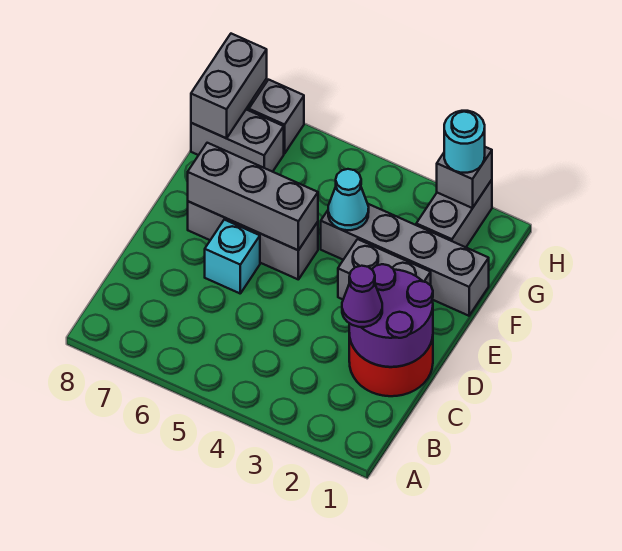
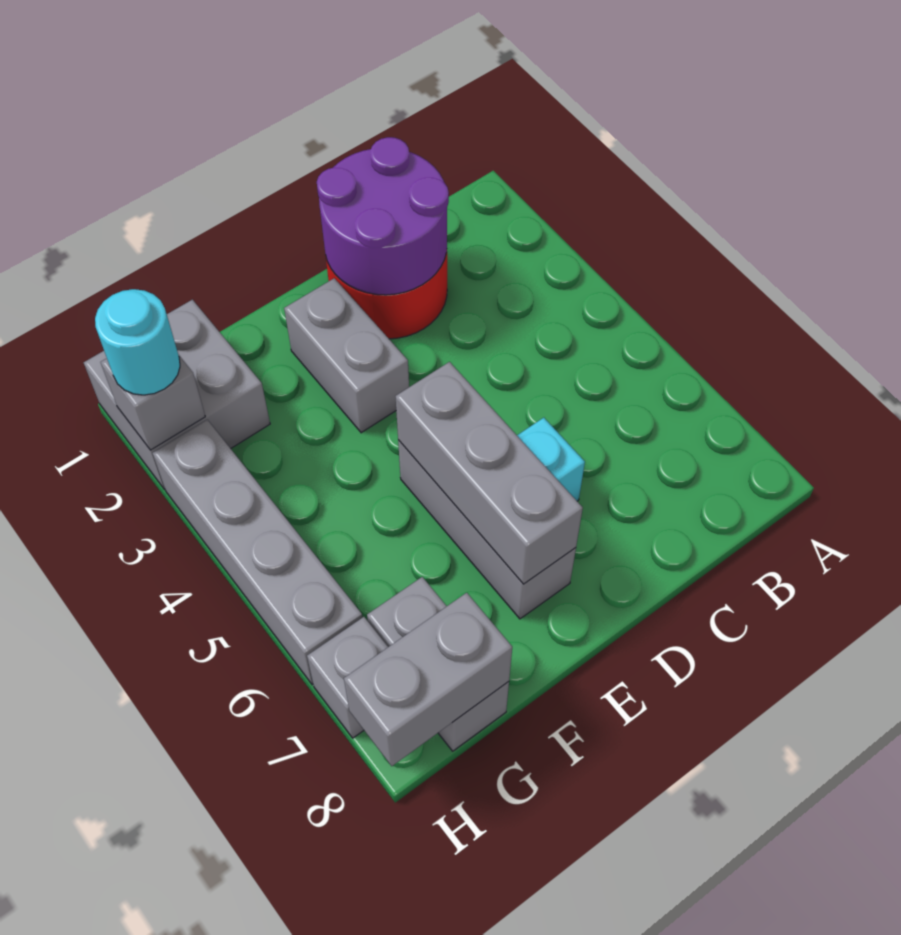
purple 1x1 cone [342,266,382,327] -> none
grey 1x4 brick [321,204,489,316] -> grey 1x4 brick moved to [153,420,362,685]
cyan 1x1 cone [328,169,369,230] -> none
grey 1x2 brick [416,180,492,247] -> grey 2x2 brick [84,300,270,490]

